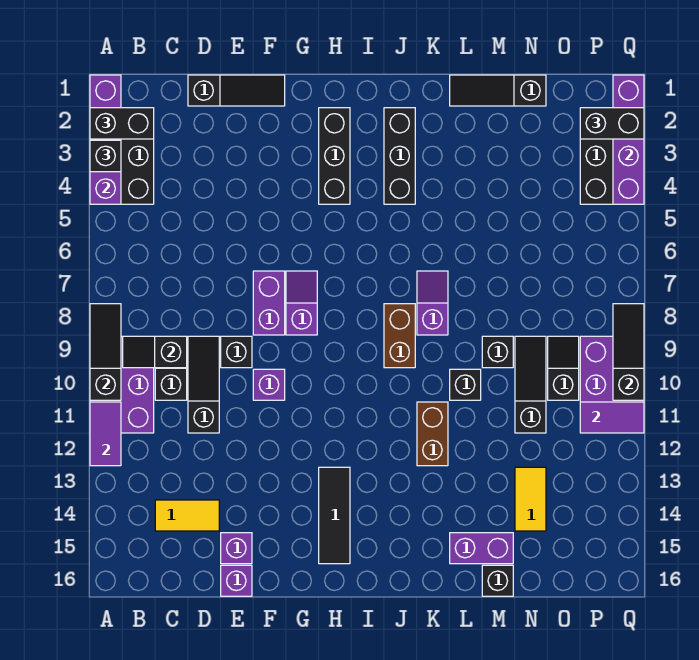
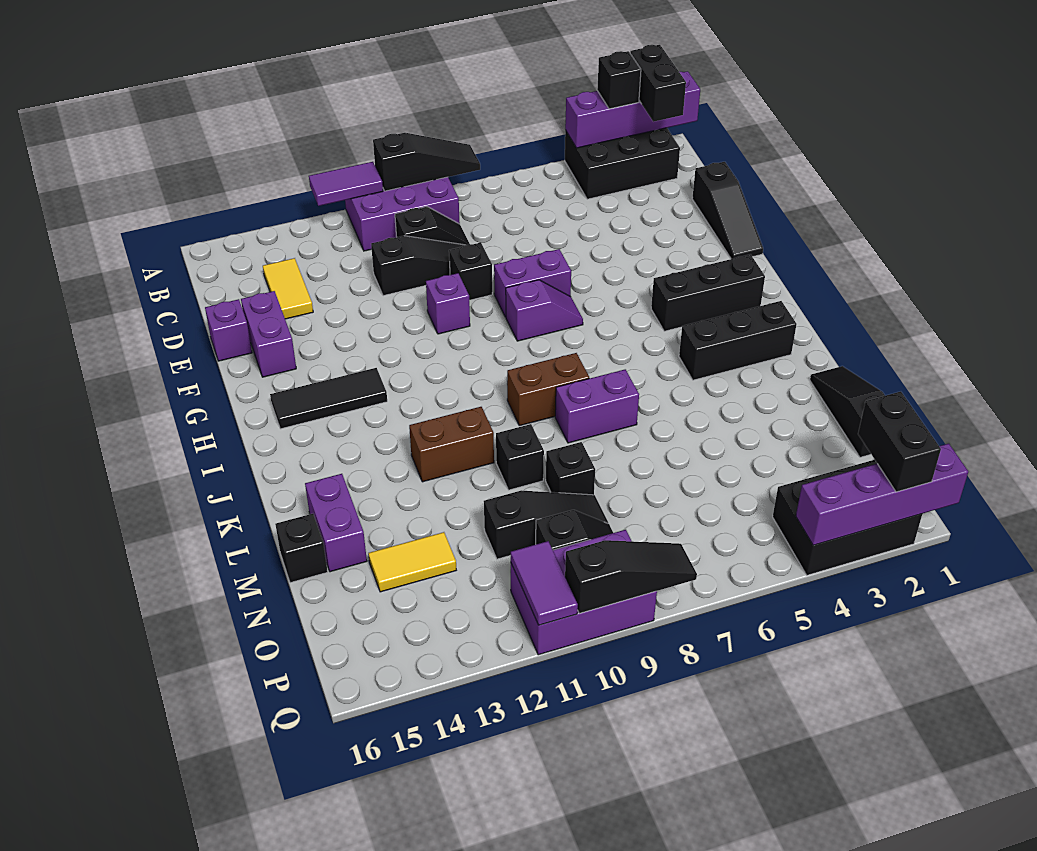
black 1x2 slope [123,336,187,368] -> none
purple 1x1 brick [221,533,252,564] -> purple 1x2 brick [241,291,296,377]
purple 1x2 slope [417,271,448,335] -> purple 1x2 brick [555,369,639,443]

